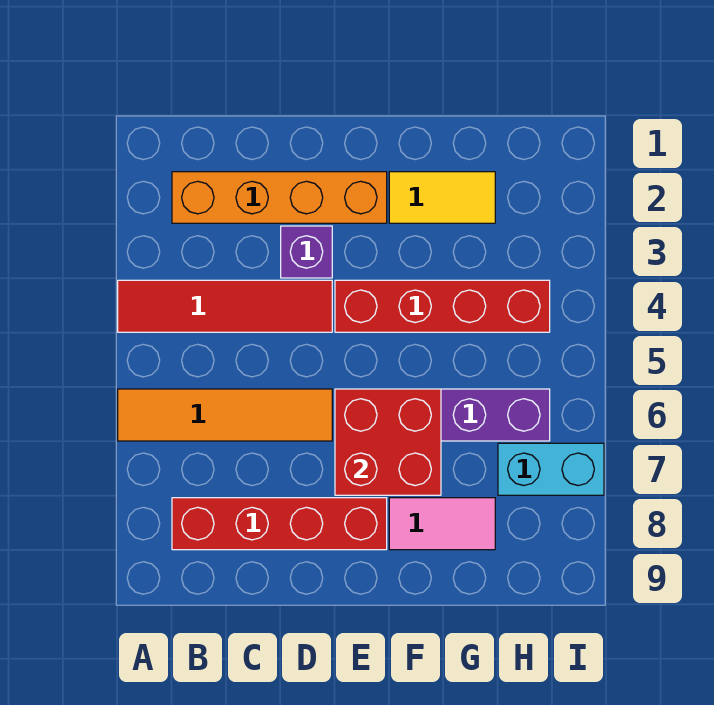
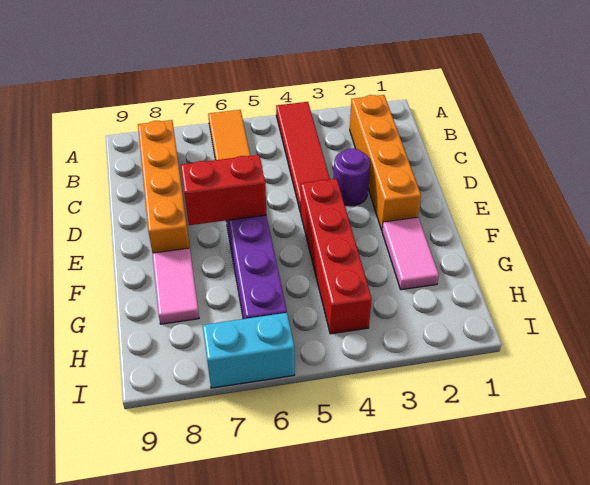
red 1x4 brick [172,498,387,550] -> orange 1x4 brick [138,120,190,253]
purple 1x1 brick [281,226,332,278] -> purple 1x1 round brick [334,148,370,206]
red 2x2 brick [335,389,441,495] -> red 1x2 brick [181,155,266,225]
yellow 1x2 tile [389,172,495,223] -> pink 1x2 tile [382,217,439,290]
cyan 1x2 brick [498,443,604,495] -> cyan 1x2 brick turned to [203,313,295,388]

